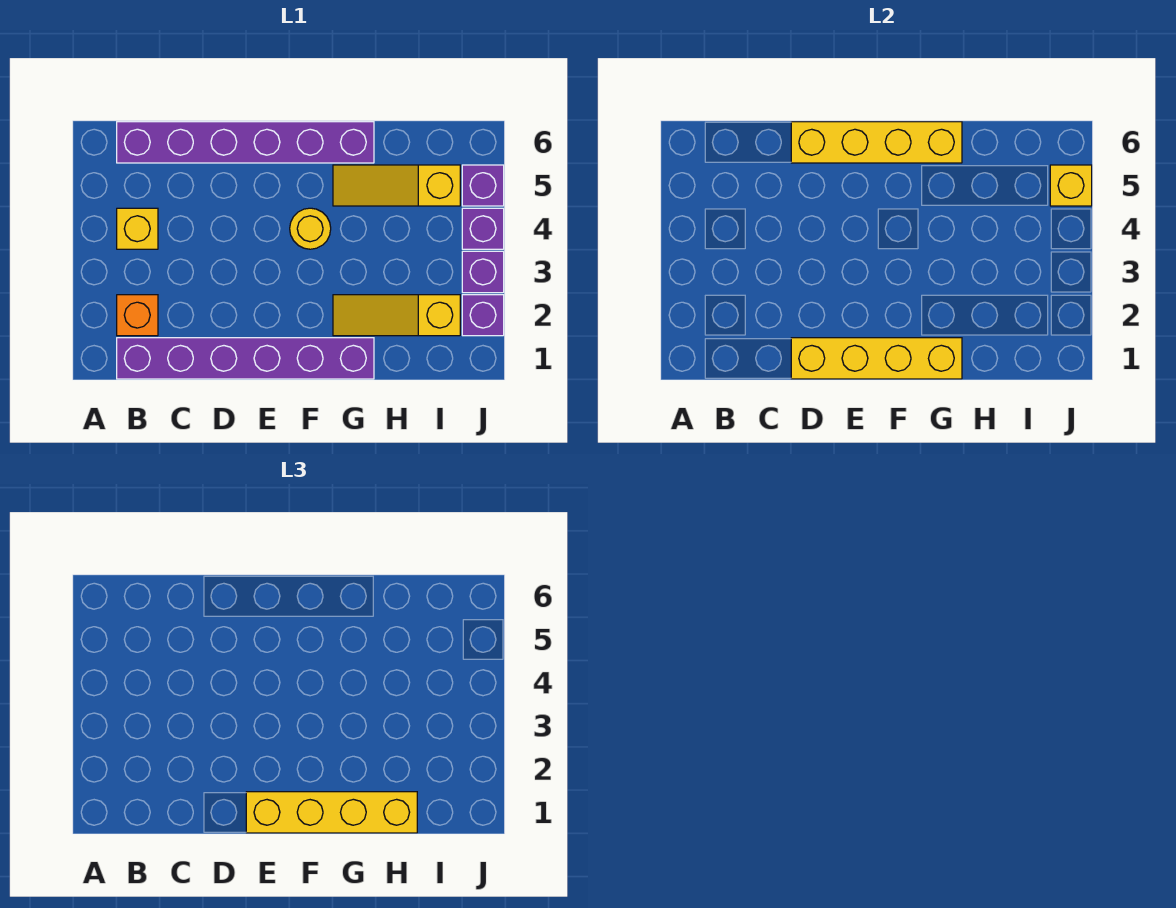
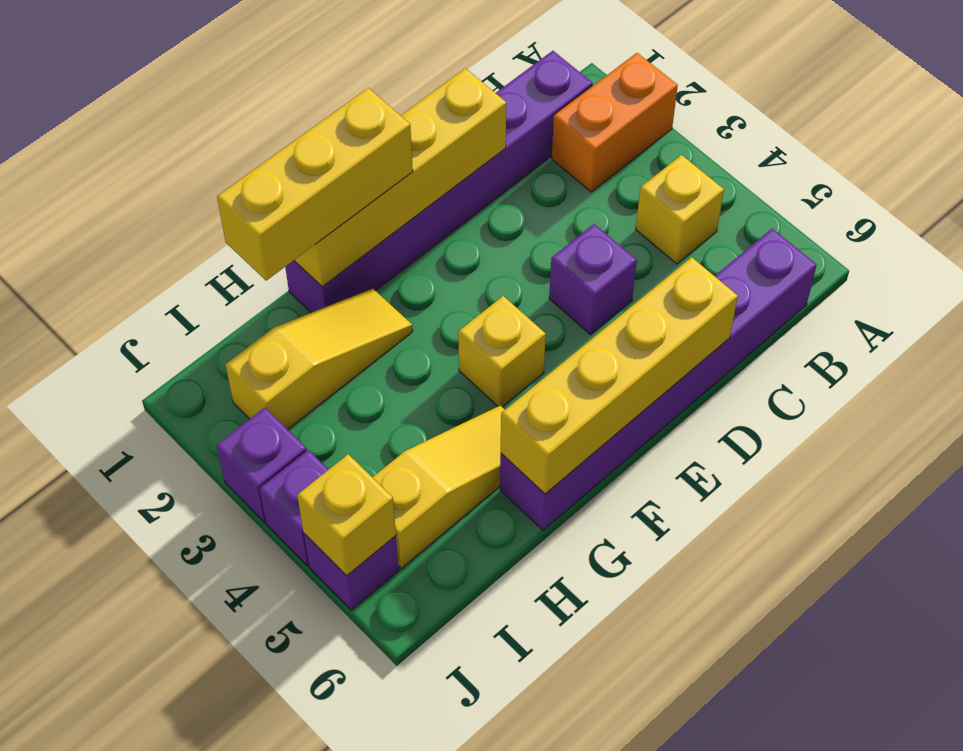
orange 1x1 brick [117,295,158,336] -> orange 1x2 brick [552,53,678,192]
yellow 1x4 brick [246,792,417,833] -> yellow 1x3 brick [217,88,413,281]
yellow 1x1 round brick [290,208,331,249] -> yellow 1x1 brick [458,296,546,407]
purple 1x1 brick [462,295,504,336] -> purple 1x1 brick moved to [549,224,637,335]

